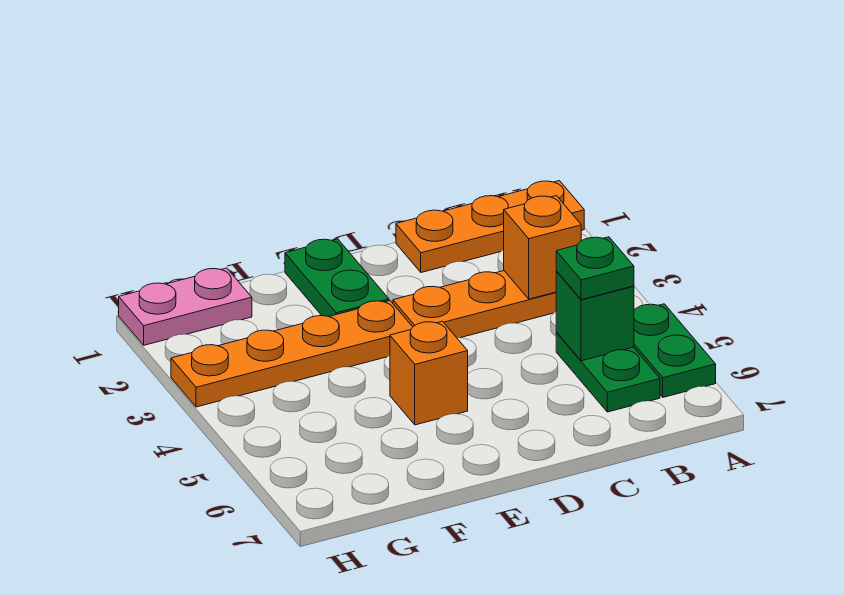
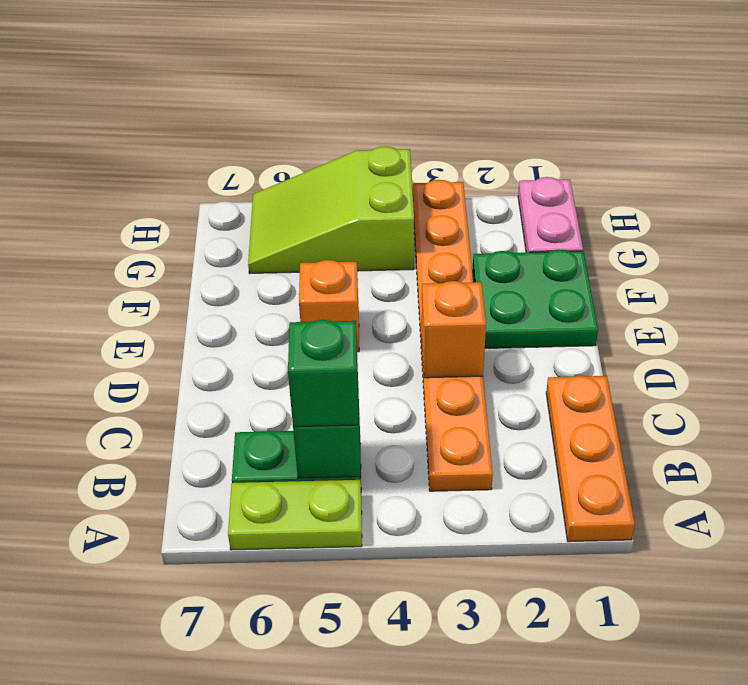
green 1x2 plate [634,304,716,397] -> lime 1x2 plate [228,480,362,550]
orange 1x1 brick [504,196,581,299] -> orange 1x1 brick moved to [422,281,486,378]
green 1x1 plate [556,237,634,300] -> green 1x1 brick [288,320,359,427]
green 1x2 plate [285,239,389,317] -> green 2x2 plate [473,250,598,348]
none -> lime 2x3 slope [248,146,414,274]

